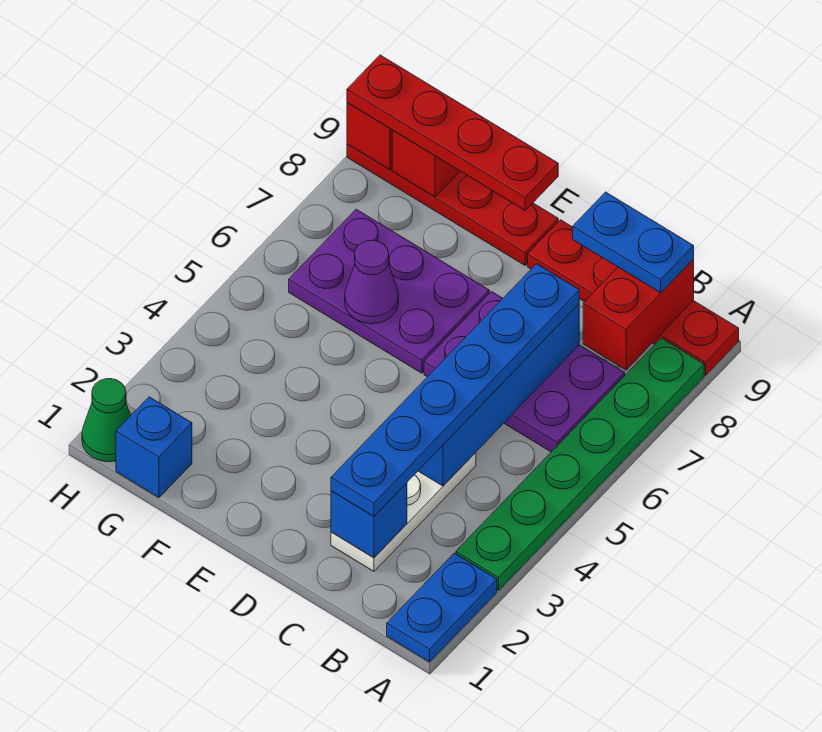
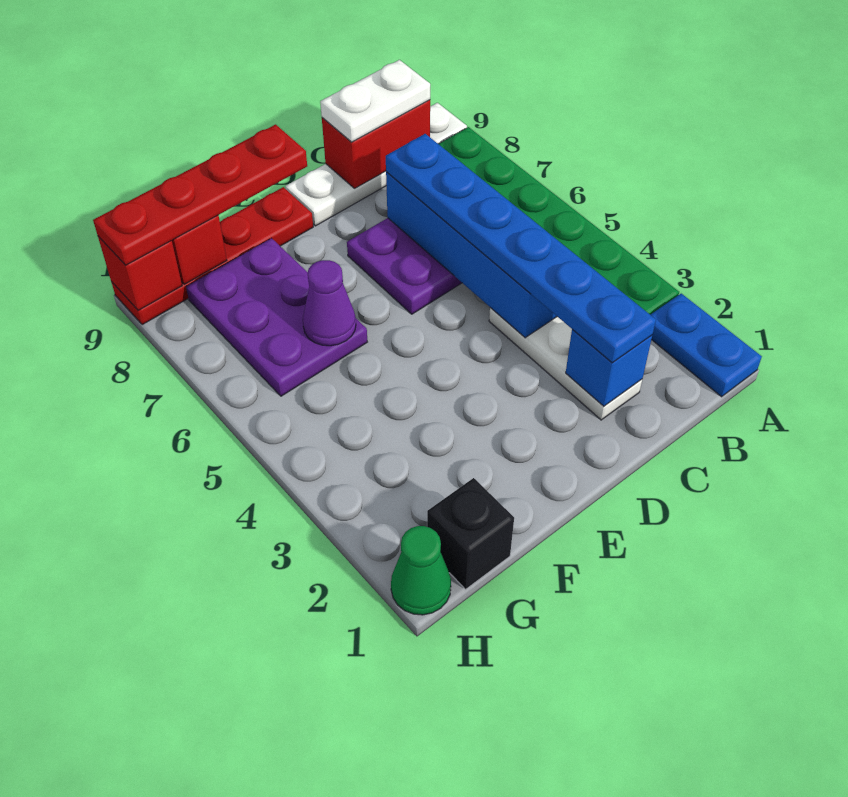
red 1x4 plate [528,220,739,375] -> white 1x4 plate [285,103,467,226]
red 1x2 brick [583,260,694,370] -> red 1x2 brick turned to [322,100,431,188]
blue 1x2 plate [573,192,694,293] -> white 1x2 plate [320,60,430,142]
purple 2x3 plate [289,209,489,373] -> purple 2x3 plate turned to [186,238,367,396]
blue 1x1 brick [116,397,192,498] -> black 1x1 brick [427,478,514,589]

